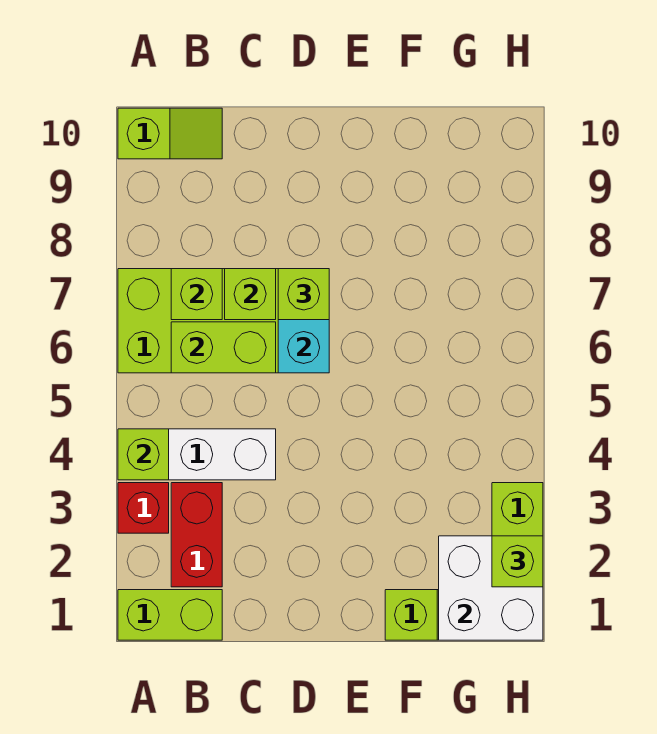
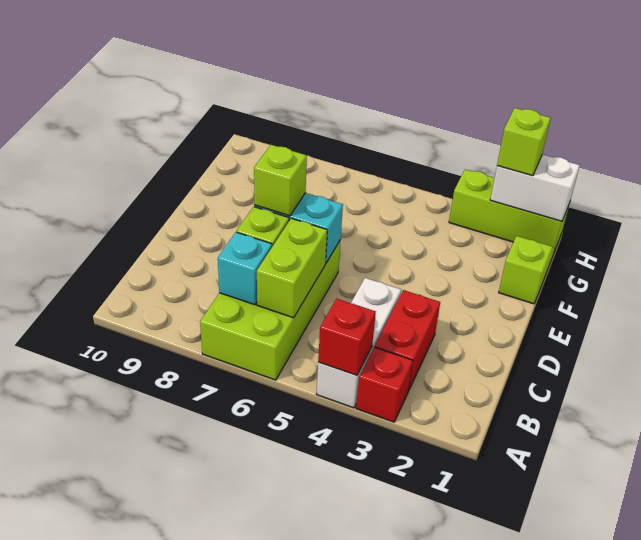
lime 1x2 brick [118,590,222,640] -> none
lime 1x1 brick [118,429,169,480] -> red 1x1 brick [318,299,376,375]
lime 1x2 slope [118,108,222,159] -> none
red 1x2 brick [171,483,222,587] -> red 1x2 brick turned to [375,290,440,391]
lime 1x1 brick [171,269,222,320] -> cyan 1x1 brick [218,232,272,305]
white 2x2 brick [439,536,543,640] -> white 1x2 brick [490,155,580,221]

